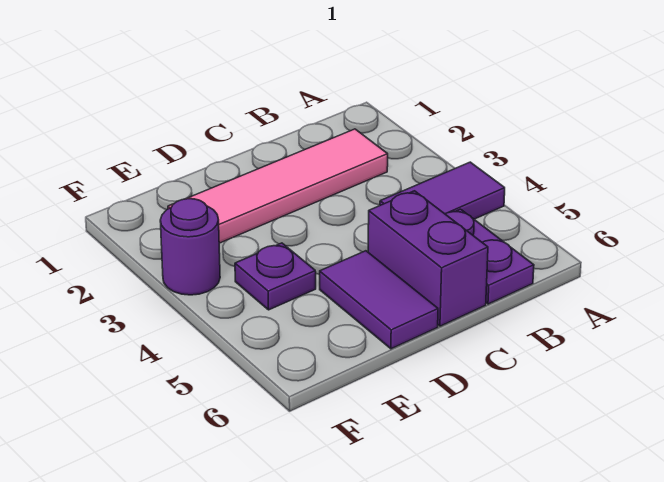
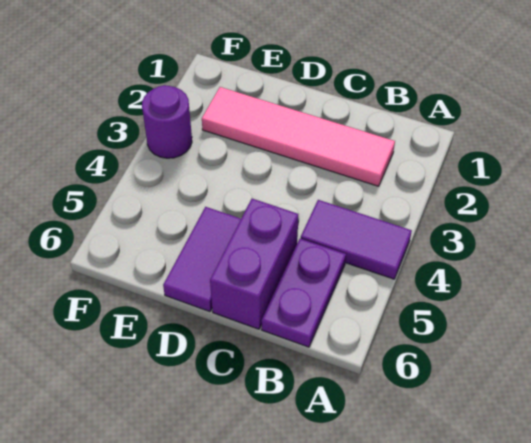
purple 1x1 plate [235,243,316,310] -> none

